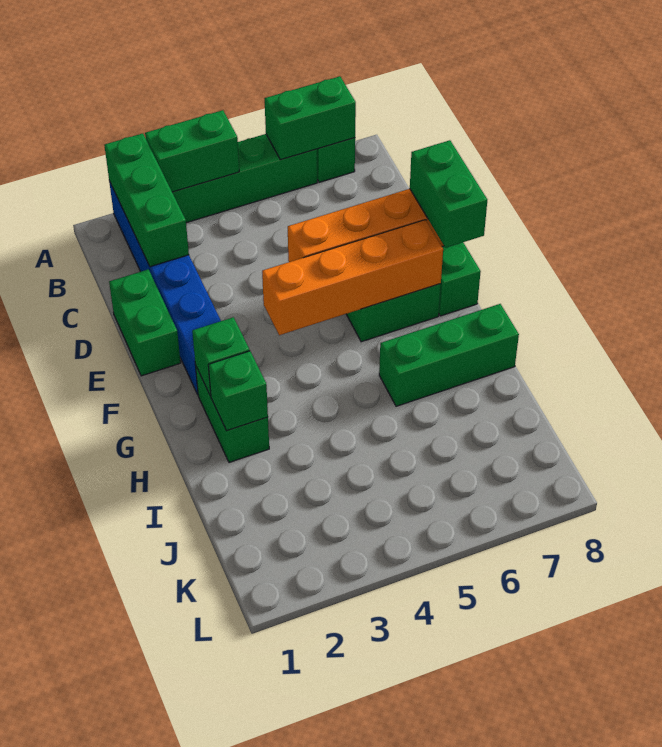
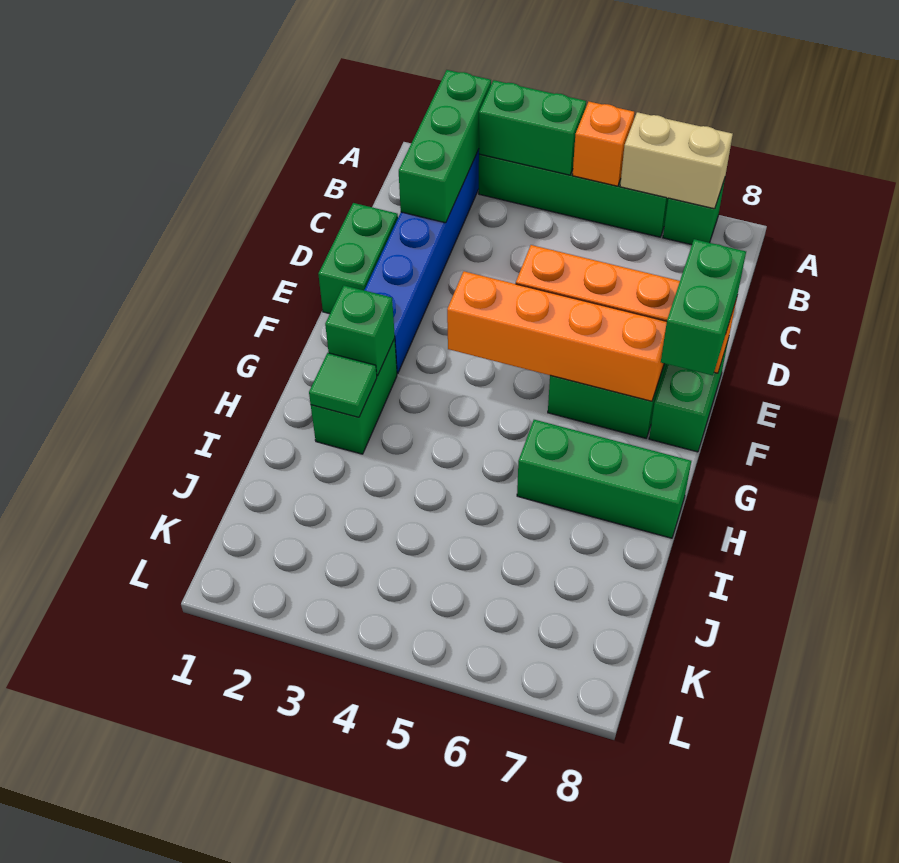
none -> orange 1x1 brick [573,102,634,186]
green 1x2 brick [265,76,356,160] -> tan 1x2 brick [620,112,733,209]
green 1x1 brick [208,351,268,431] -> green 1x1 tile [309,353,377,417]

